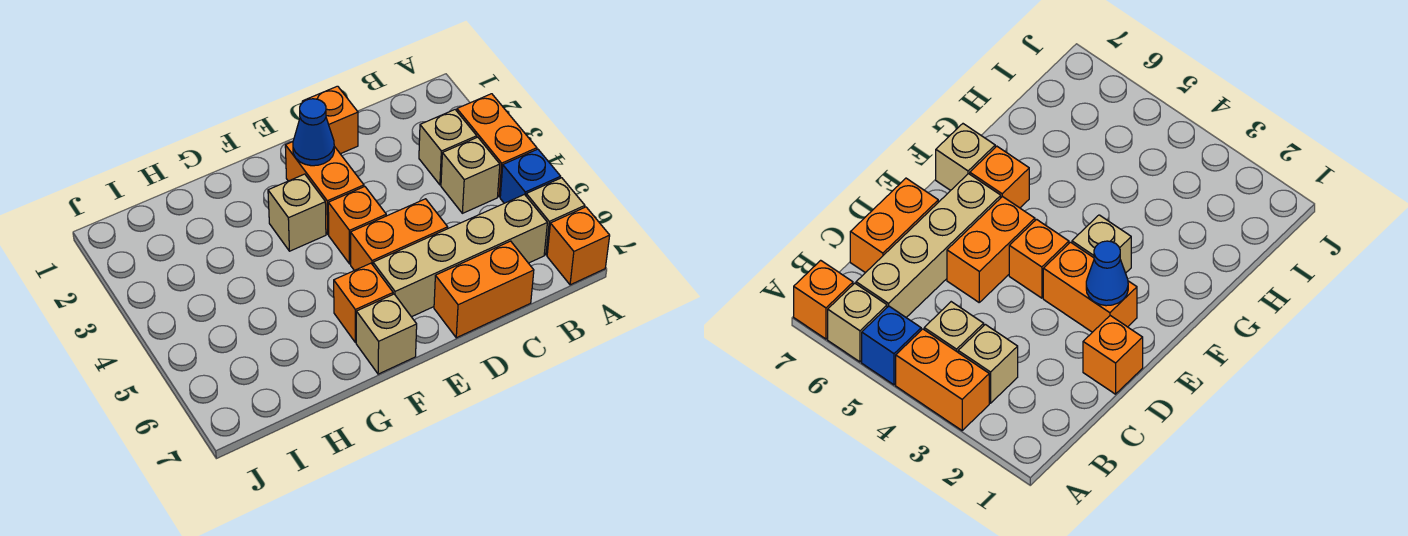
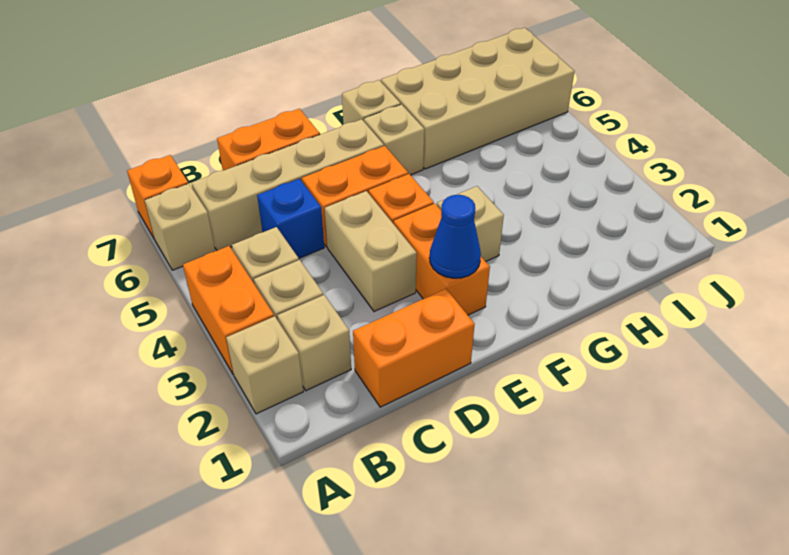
none -> tan 1x1 brick [226,316,303,414]
blue 1x1 brick [500,149,561,203] -> blue 1x1 brick moved to [257,179,324,258]
none -> tan 1x1 brick [277,295,351,391]
orange 1x1 brick [302,86,358,154] -> orange 1x2 brick [353,289,475,407]
none -> tan 1x2 brick [325,191,417,312]
orange 1x1 brick [334,263,393,342] -> tan 1x1 brick [364,104,424,175]
none -> tan 2x4 brick [381,28,575,169]

